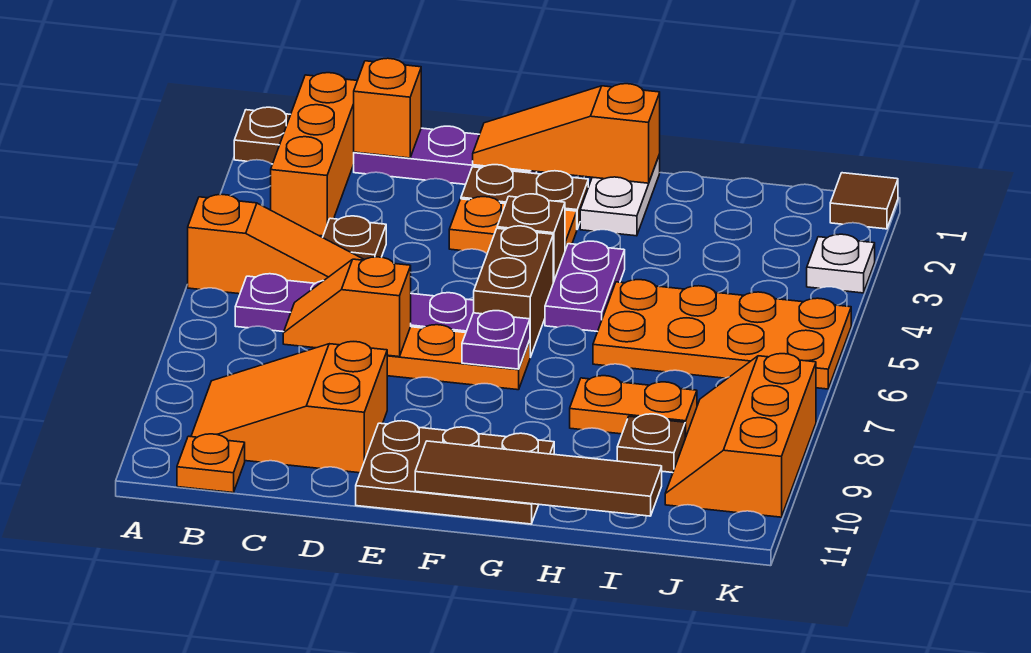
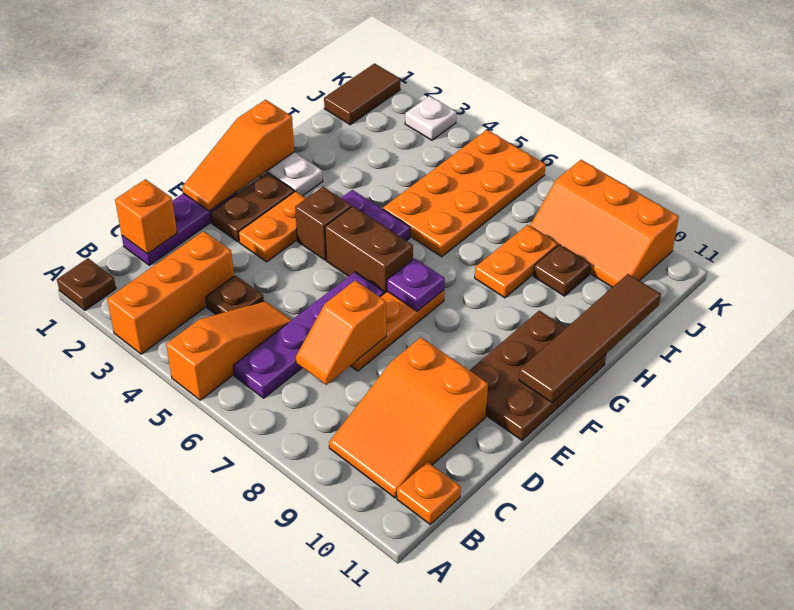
orange 1x3 brick [271,73,357,236] -> orange 1x3 brick turned to [107,231,234,354]
brown 1x1 tile [830,173,898,229] -> brown 1x2 tile [324,64,400,125]

